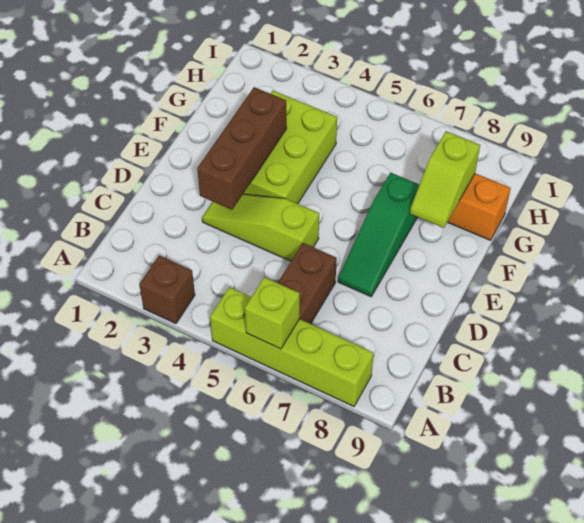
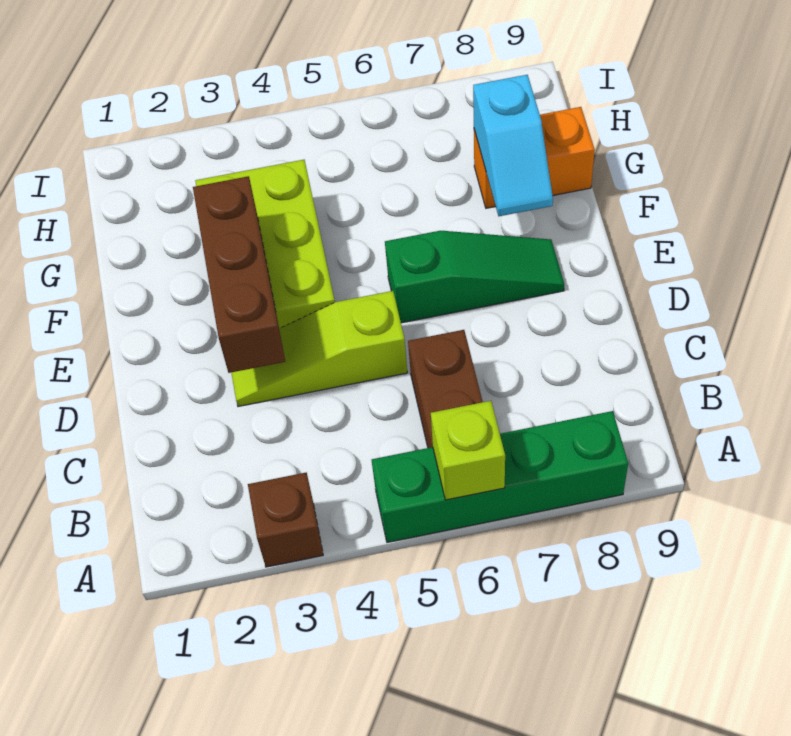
lime 1x4 brick [210,287,374,406] -> green 1x4 brick [372,411,628,542]
green 1x3 slope [338,173,419,297] -> green 1x3 slope turned to [385,231,564,323]
lime 1x2 slope [410,131,480,228] -> cyan 1x2 slope [473,75,553,216]

